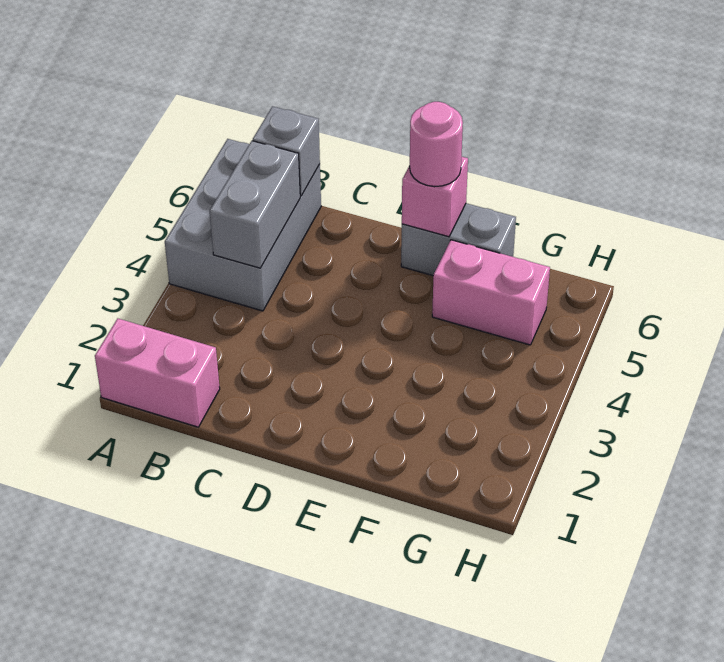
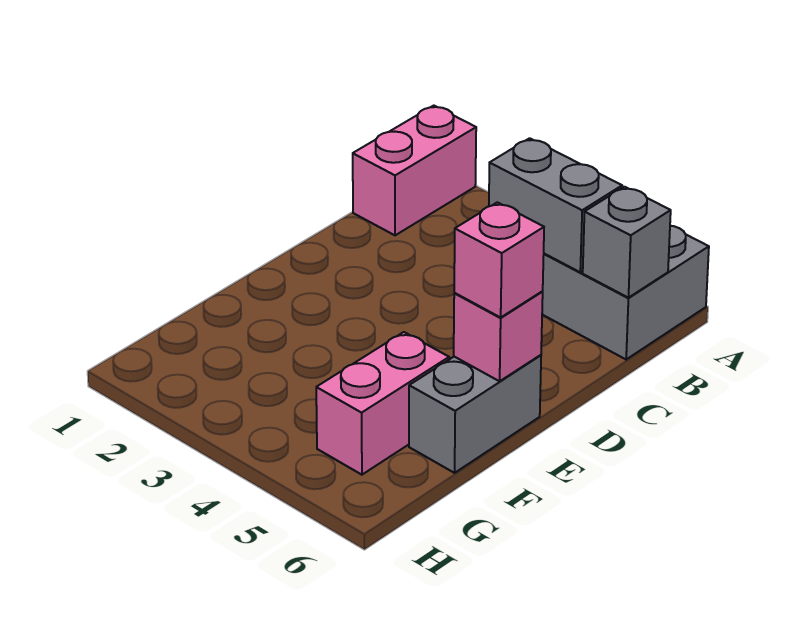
pink 1x1 round brick [410,102,463,187] -> pink 1x1 brick [454,202,544,317]

